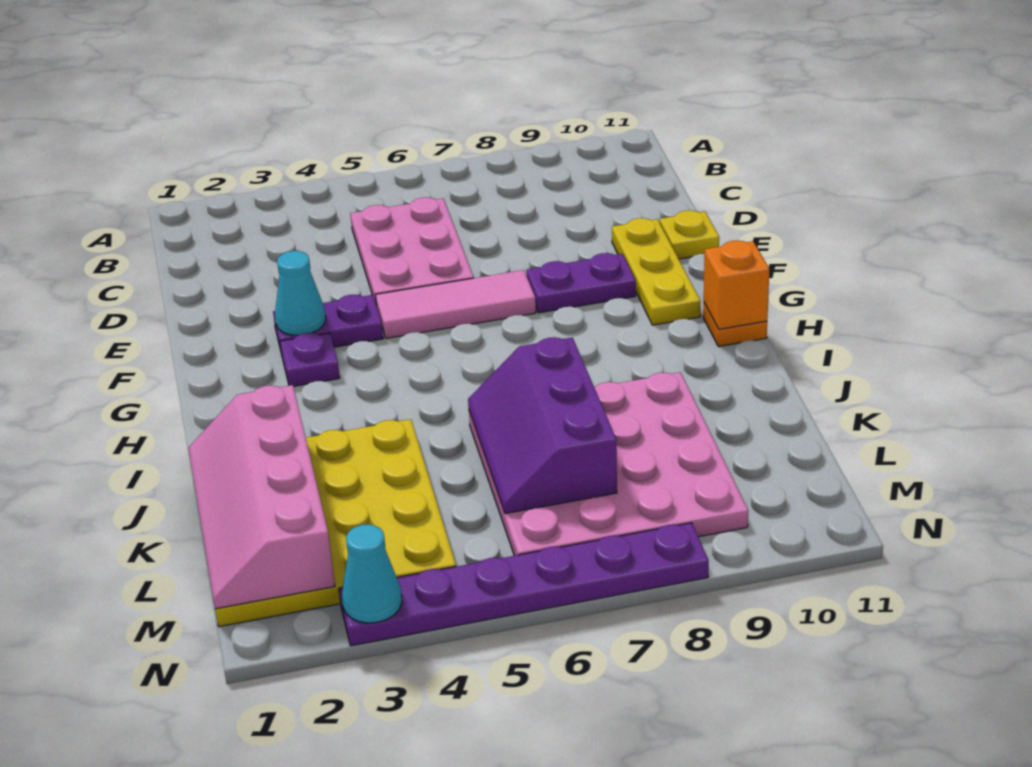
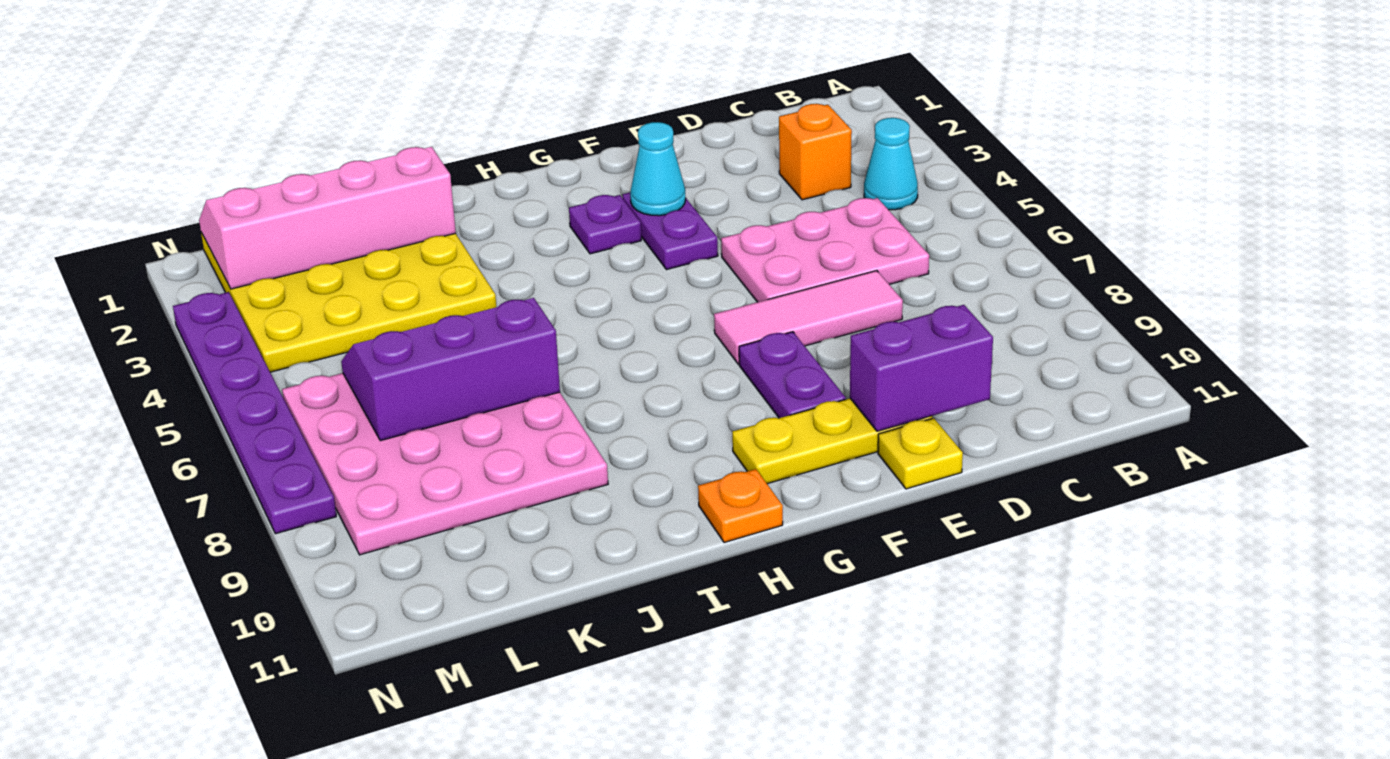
none -> purple 1x2 brick [850,305,993,431]
pink 1x3 tile [375,270,536,339] -> pink 1x3 tile turned to [714,271,903,364]
orange 1x1 brick [704,240,769,329] -> orange 1x1 brick moved to [779,104,852,200]
cyan 1x1 cone [342,524,402,623] -> cyan 1x1 cone moved to [864,118,918,210]

